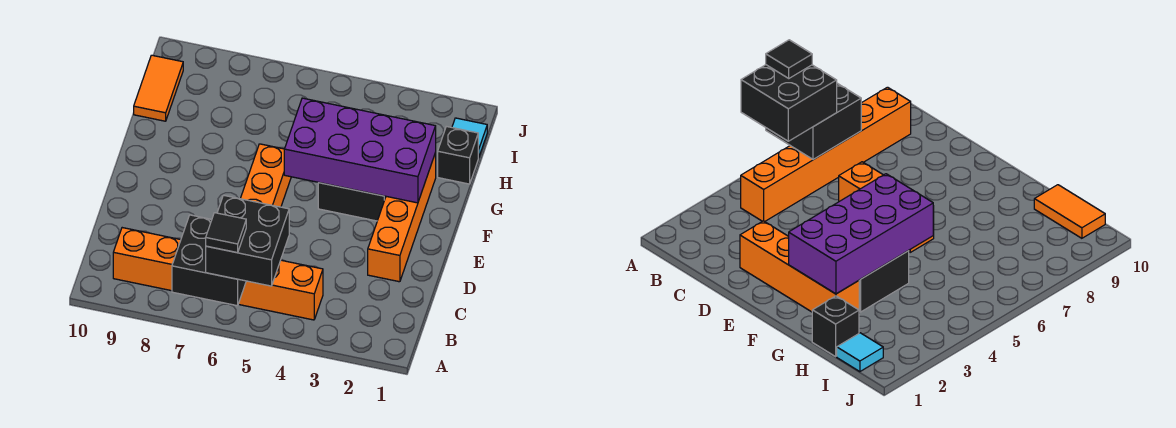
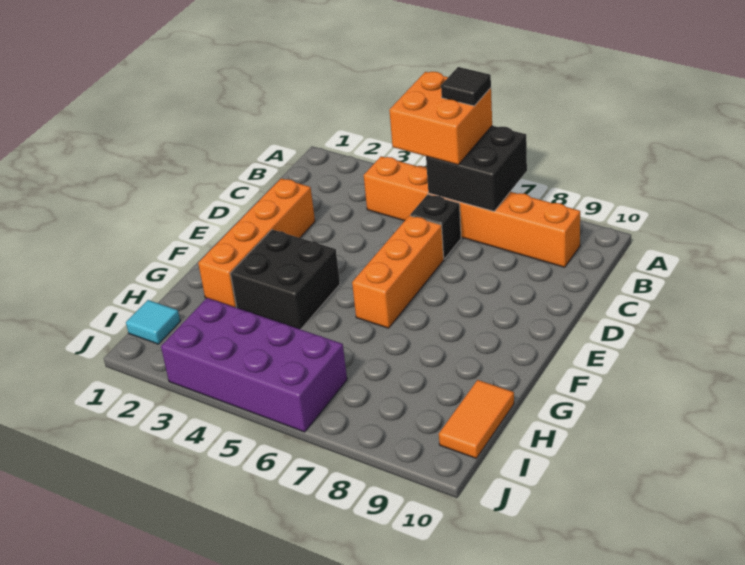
black 2x2 brick [206,195,289,286] -> orange 2x2 brick [389,72,492,165]
purple 2x4 brick [284,98,436,203] -> purple 2x4 brick moved to [161,298,347,432]
black 1x1 brick [438,126,479,184] -> black 1x1 brick moved to [410,194,461,259]

